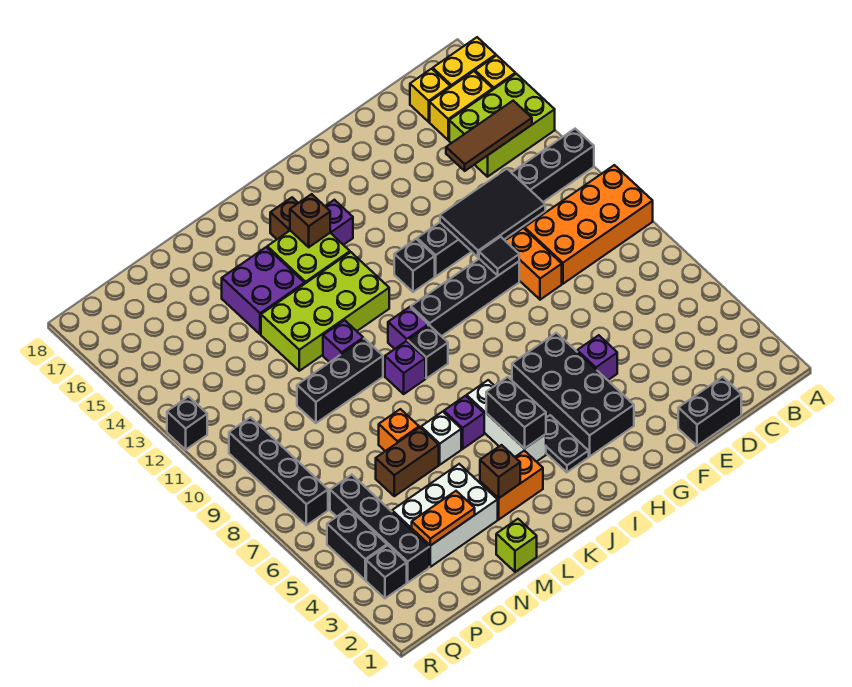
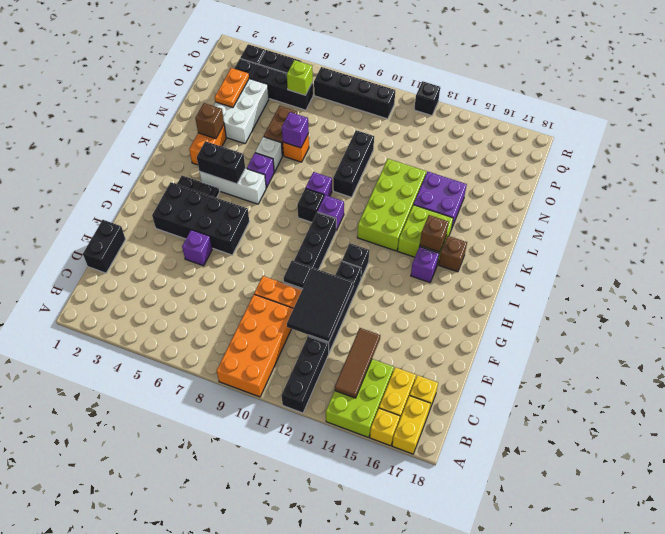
purple 1x1 brick [323,320,363,362] -> purple 1x1 brick moved to [282,112,309,148]
lime 1x1 brick [496,519,537,572] -> lime 1x1 brick moved to [287,60,313,95]

